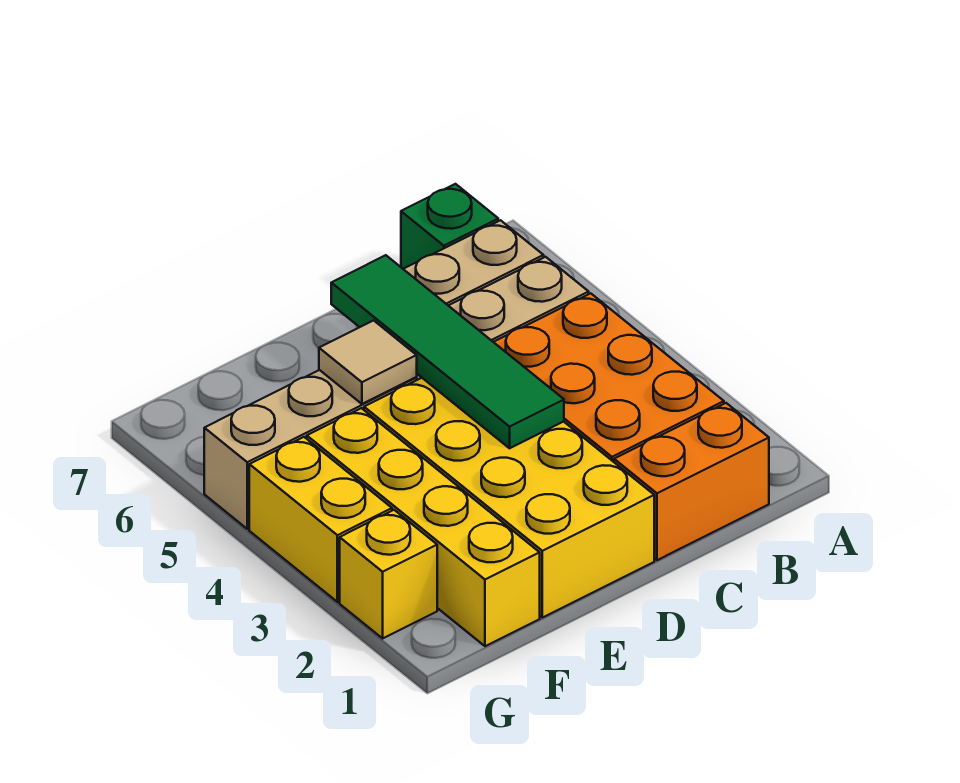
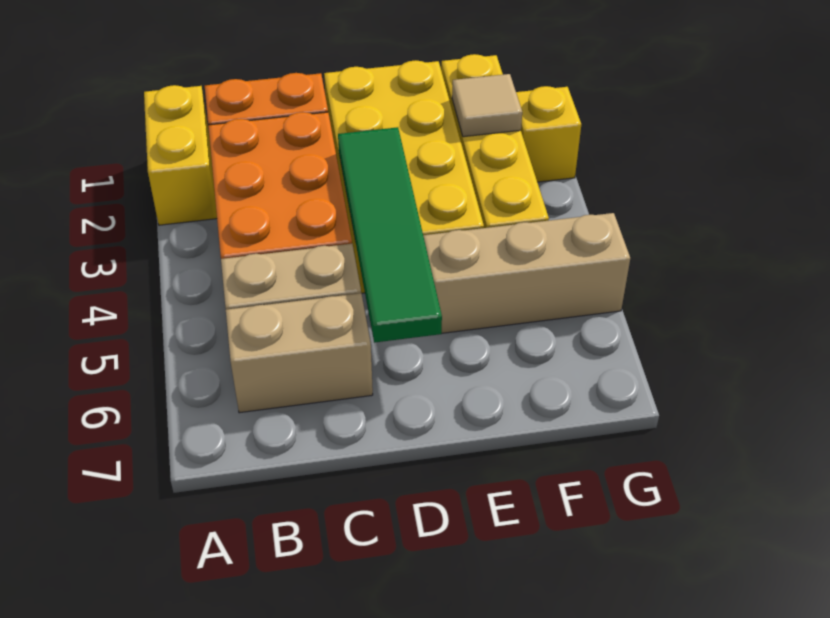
green 1x1 brick [401,184,498,269] -> none
tan 1x1 tile [319,320,417,404] -> tan 1x1 tile moved to [452,74,522,137]
yellow 1x2 brick [249,437,392,602] -> yellow 1x2 brick moved to [144,85,217,225]

